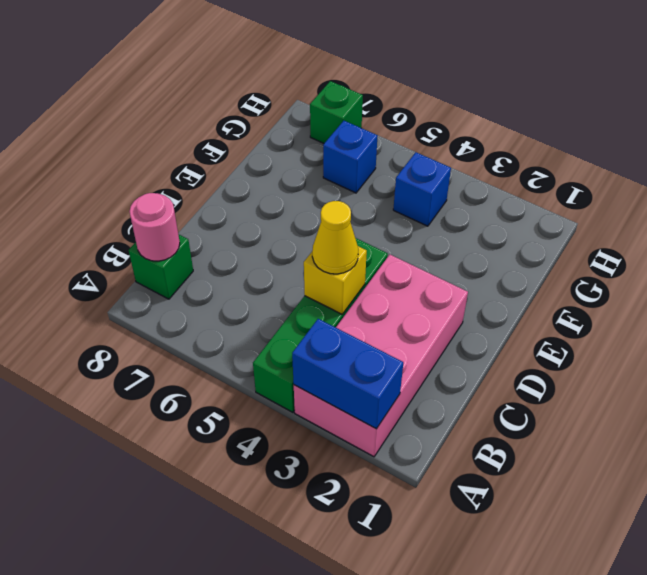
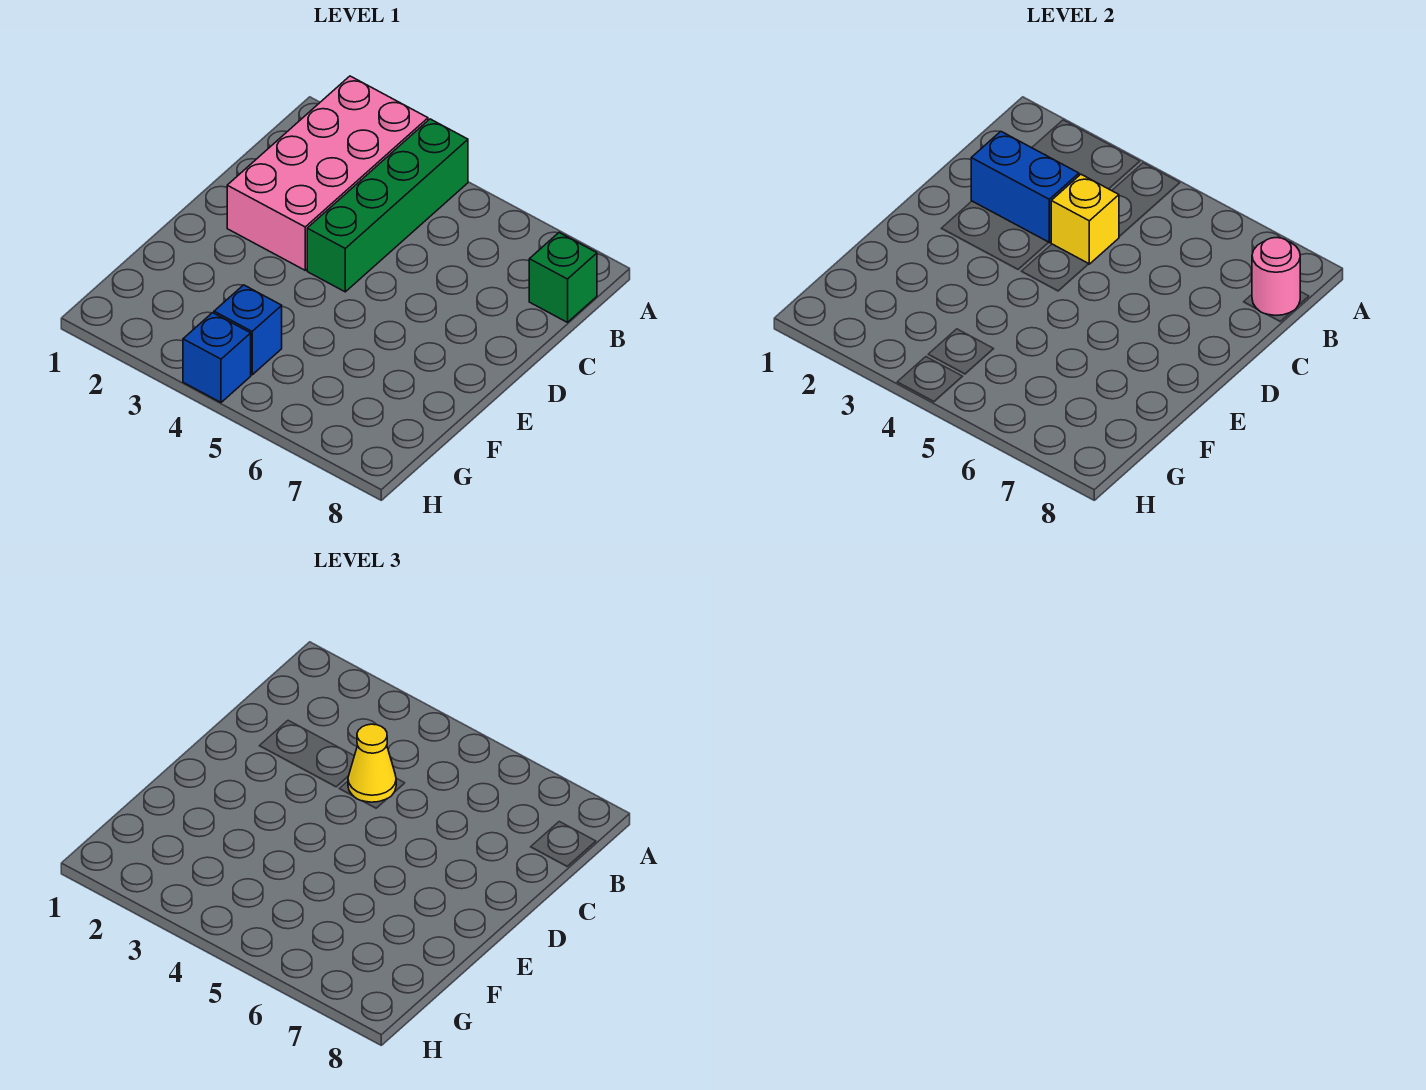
blue 1x2 brick [292,319,403,429] -> blue 1x2 brick moved to [971,132,1079,243]
blue 1x1 brick [323,121,377,193] -> blue 1x1 brick moved to [183,313,251,402]
green 1x1 brick [310,81,363,143] -> none

